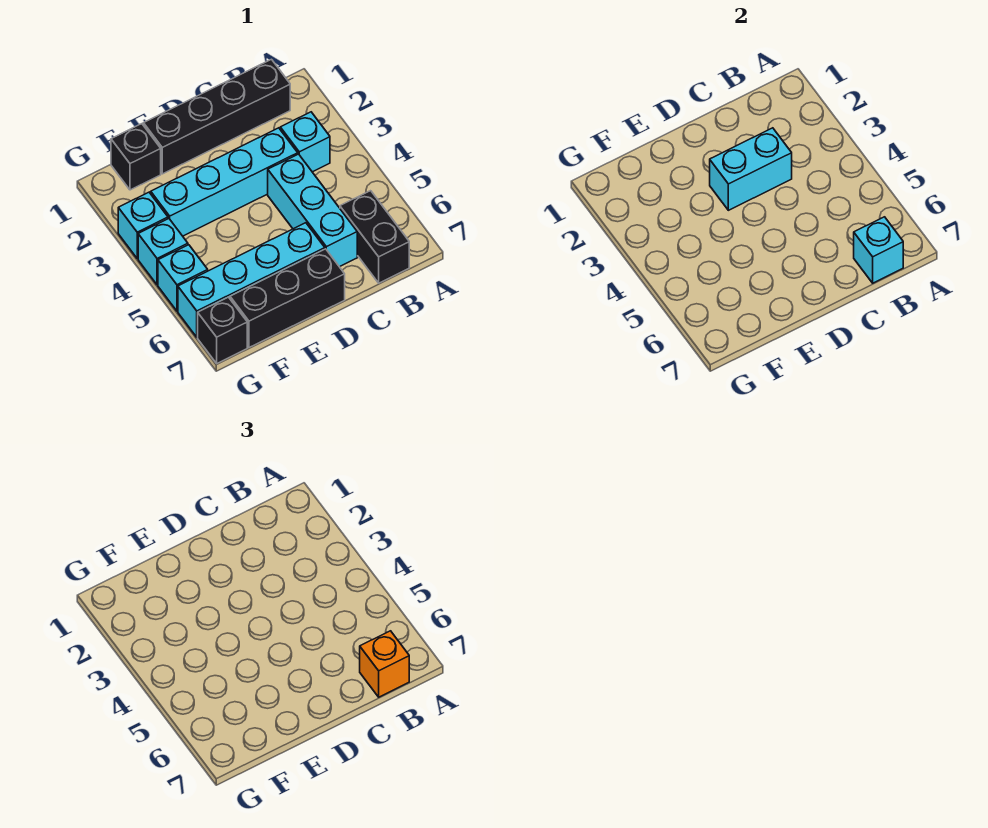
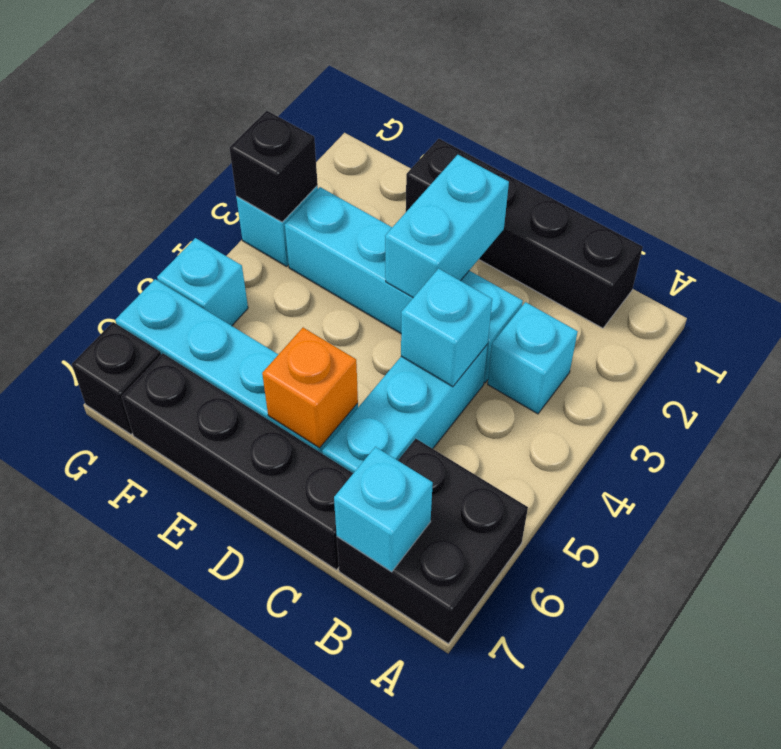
black 1x2 brick [340,191,409,283] -> black 2x2 brick [337,439,528,644]
orange 1x1 brick [360,631,409,697] -> orange 1x1 brick moved to [262,328,358,448]
cyan 1x2 brick [710,128,792,210] -> cyan 1x2 brick turned to [385,155,509,297]
black 1x3 brick [230,249,345,347] -> black 1x4 brick [122,353,353,570]
black 1x1 brick [111,124,161,190] -> black 1x1 brick moved to [229,111,318,222]
cyan 1x1 brick [138,219,188,285] -> cyan 1x1 brick moved to [401,269,492,387]

